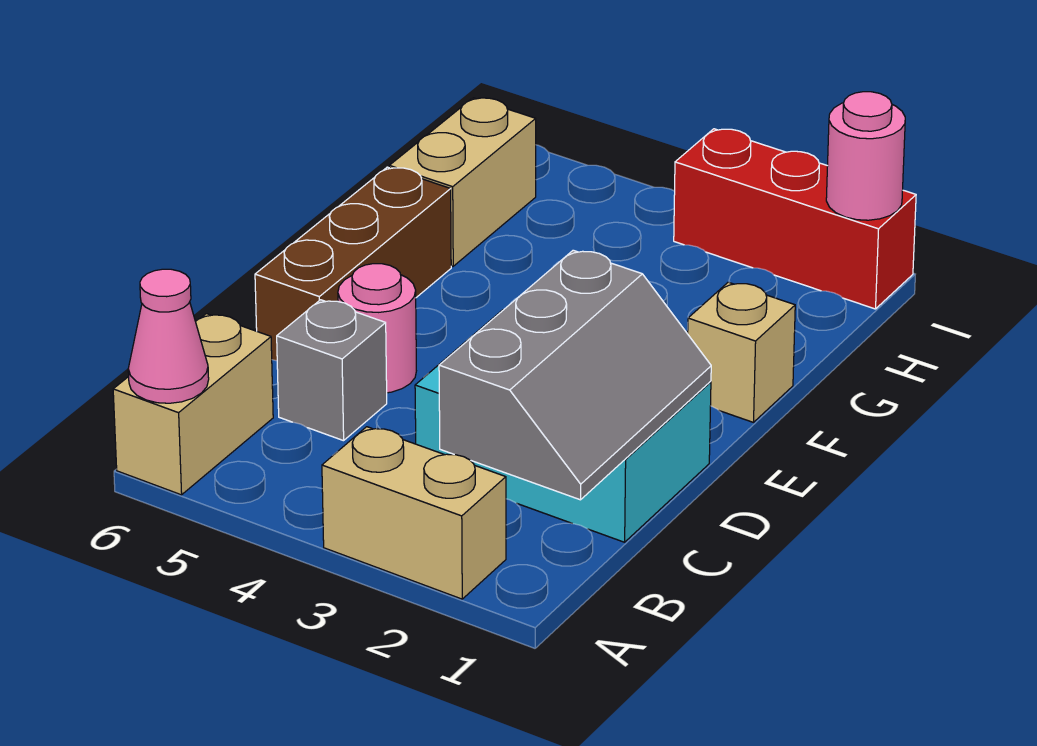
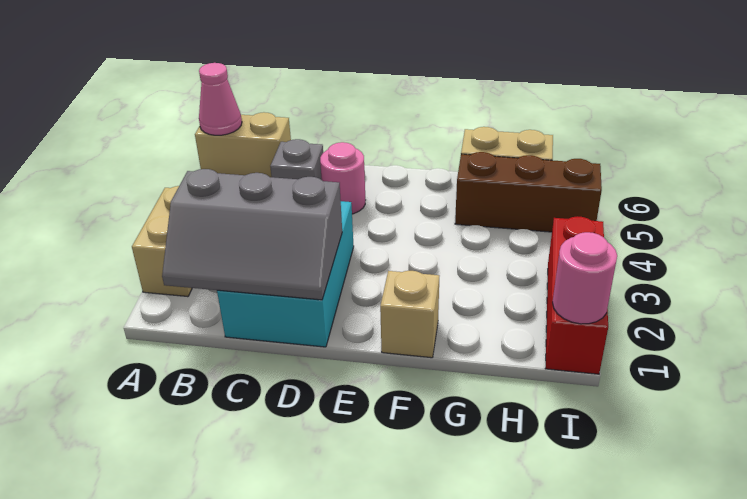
brown 1x3 brick [255,167,451,361] -> brown 1x3 brick moved to [455,152,602,232]

